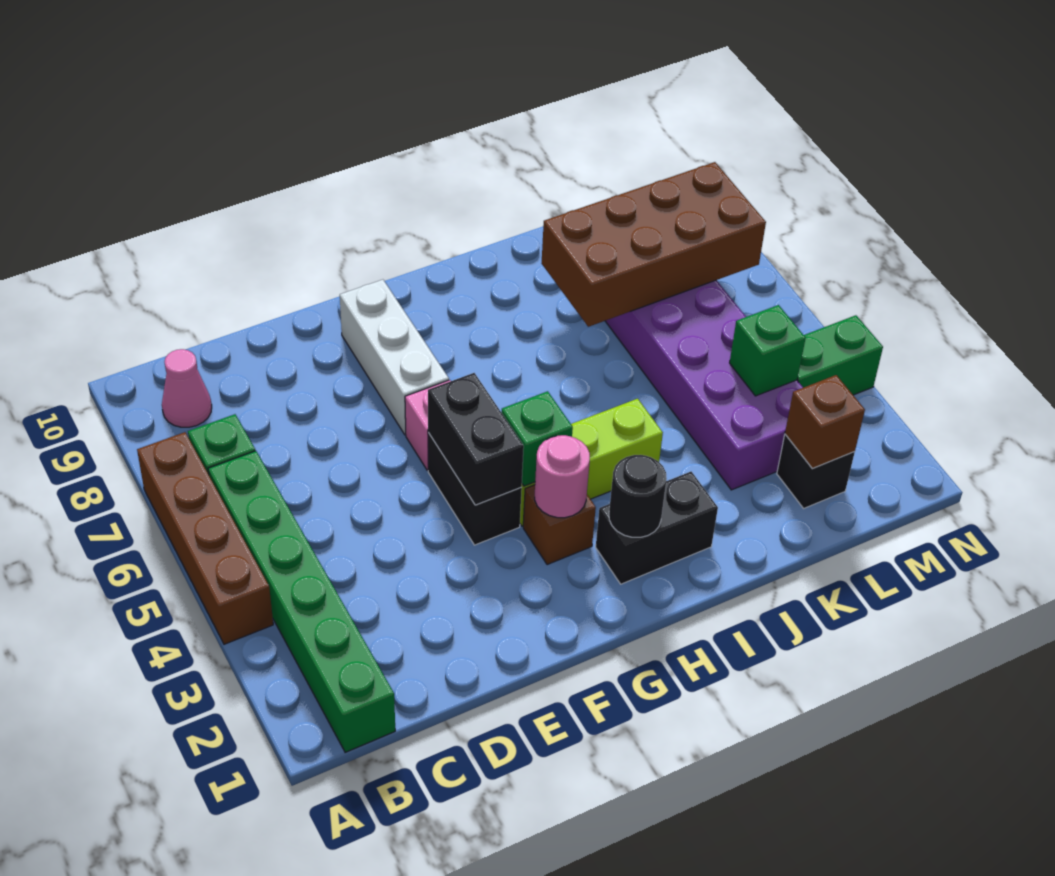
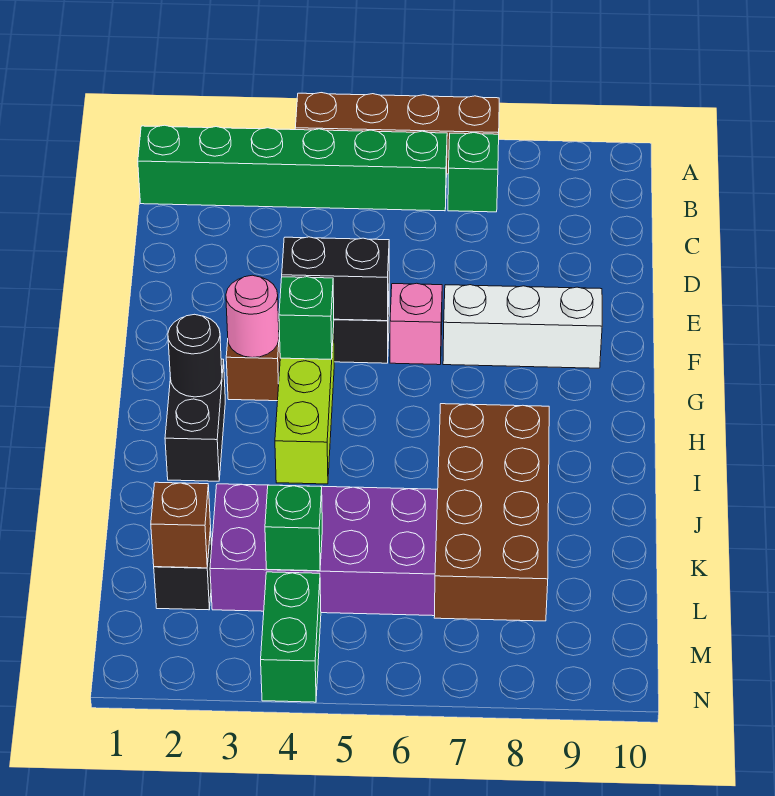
pink 1x1 cone [162,349,212,427] -> none

